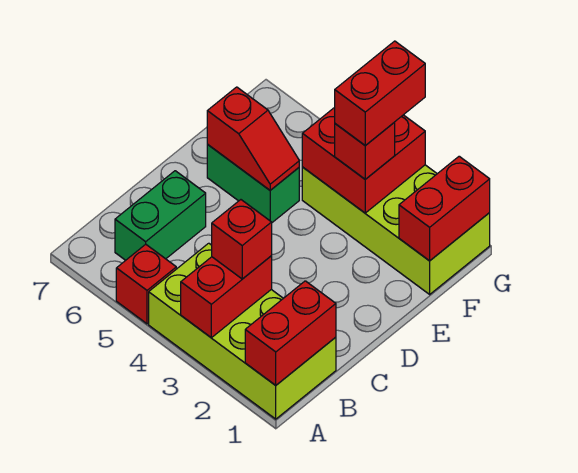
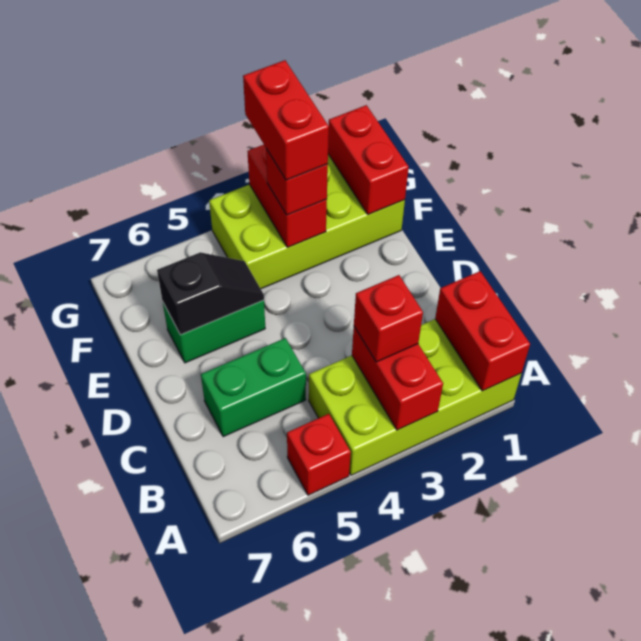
green 1x2 brick [115,171,206,260] -> green 1x2 brick turned to [201,338,306,437]
red 1x2 slope [207,87,299,190] -> black 1x2 slope [157,252,264,335]
red 2x2 brick [302,107,425,213] -> red 1x2 brick [247,145,327,248]

